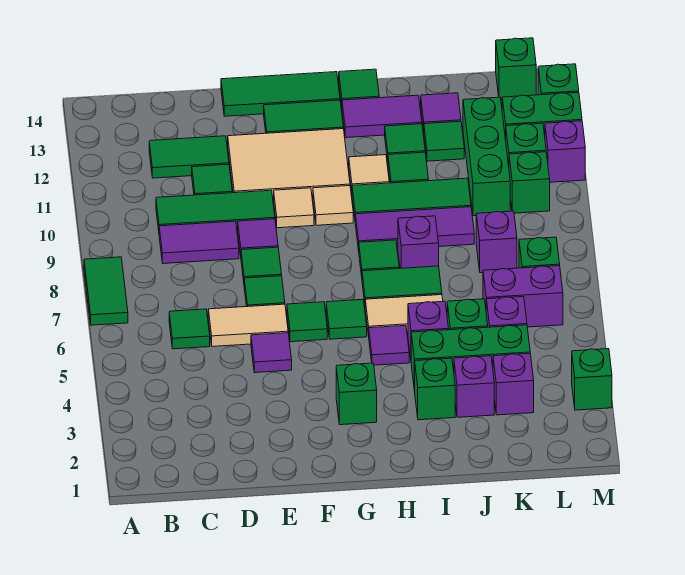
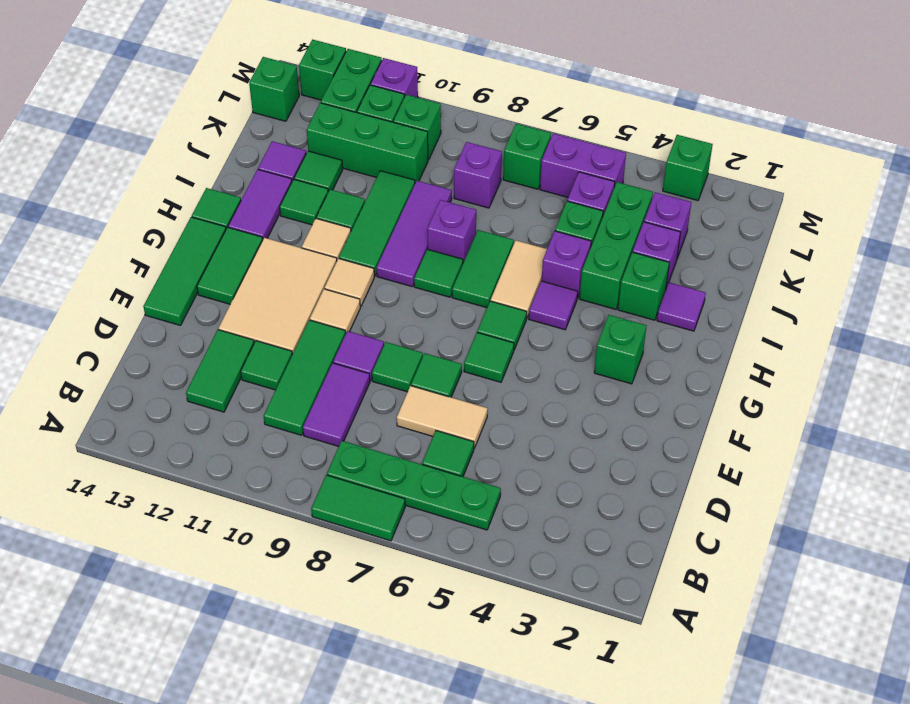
none -> green 1x4 plate [327,441,501,530]
tan 1x2 tile [208,304,288,347] -> tan 1x2 tile turned to [397,386,488,448]
purple 1x1 tile [251,333,292,373] -> purple 1x1 tile moved to [657,283,706,331]
purple 1x2 brick [483,266,563,327] -> purple 1x2 brick turned to [540,133,626,197]

